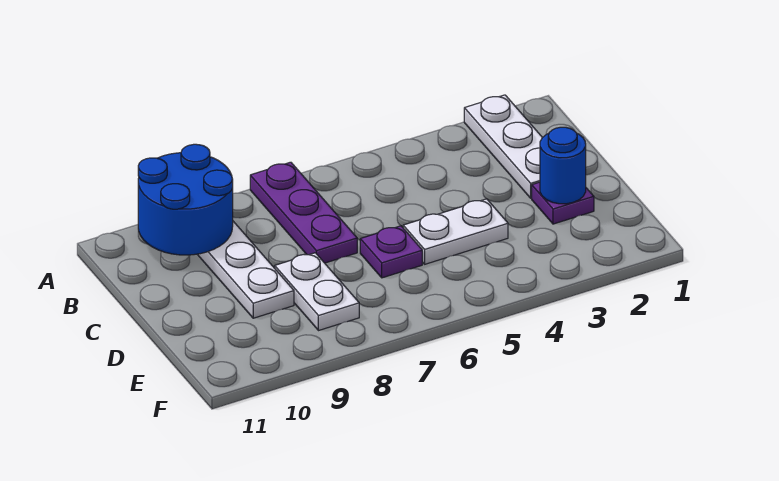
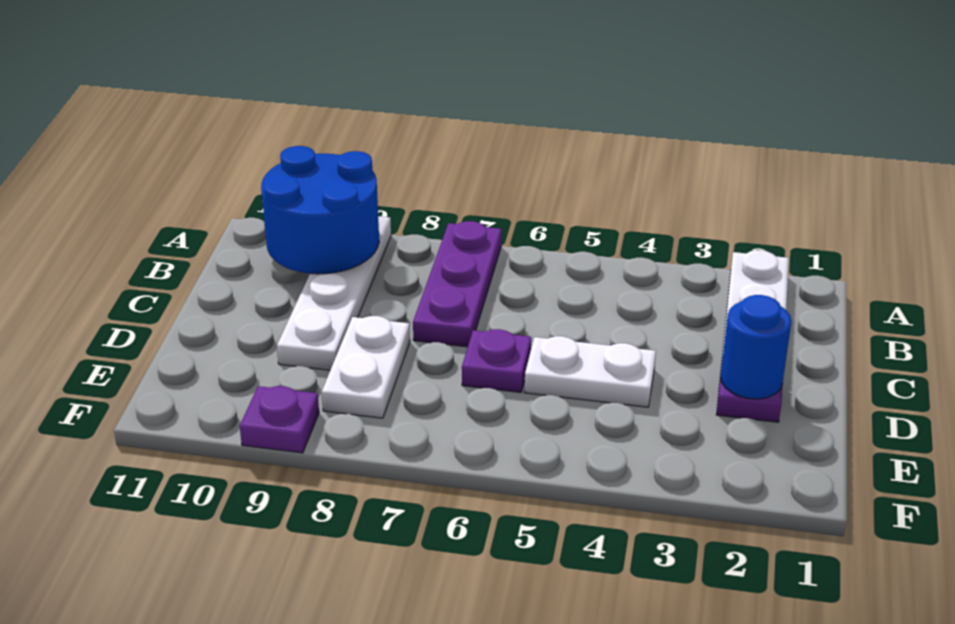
none -> purple 1x1 plate [240,386,319,453]

